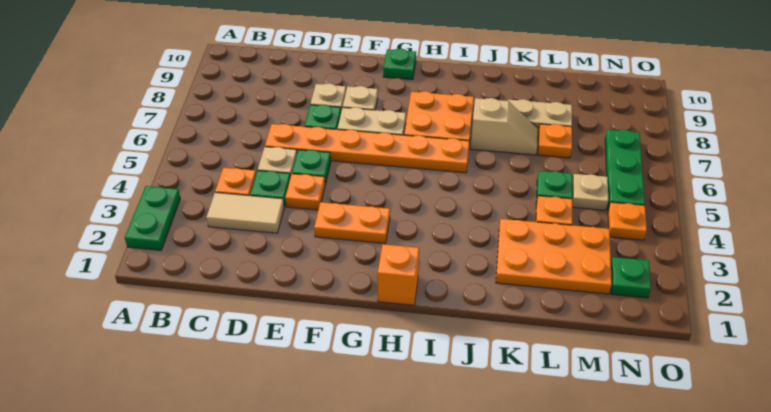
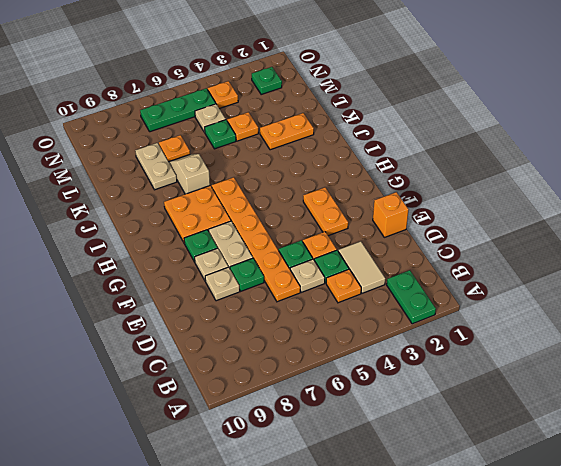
green 1x2 plate [125,186,180,250] -> green 1x2 plate turned to [387,270,436,324]
green 1x1 plate [383,49,416,80] -> green 1x1 plate moved to [184,230,217,262]
orange 1x1 brick [378,244,419,305] -> orange 1x1 brick moved to [373,192,409,237]
orange 2x3 plate [496,219,612,294] -> orange 1x2 plate [260,113,314,150]

